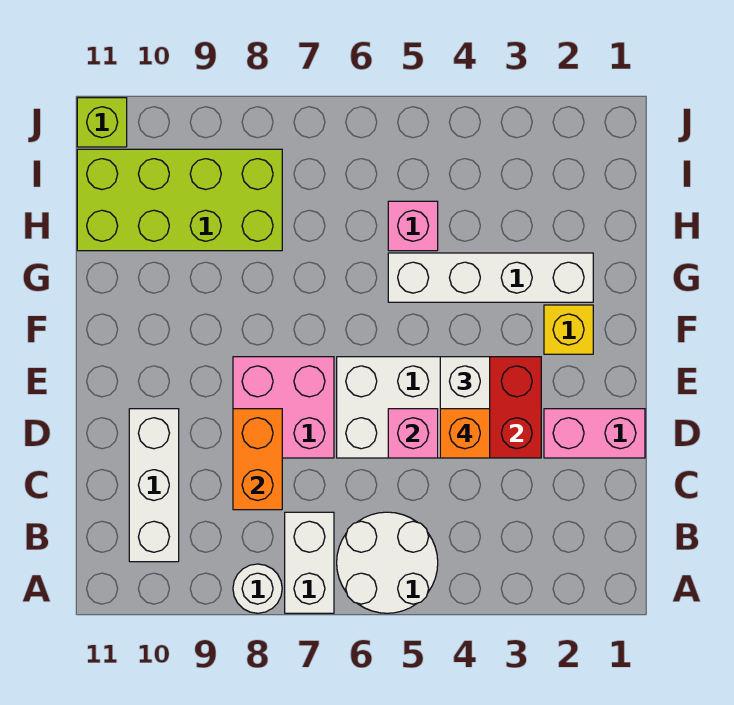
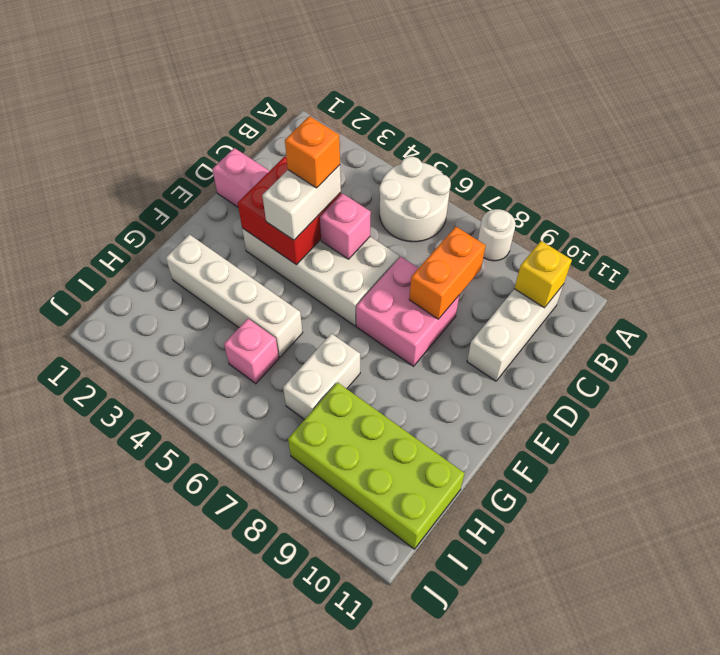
white 1x2 brick [285,512,334,613] -> white 1x2 brick moved to [283,334,360,420]
yellow 1x1 brick [544,305,593,354] -> yellow 1x1 brick moved to [514,241,572,308]
lime 1x1 brick [77,98,127,147] -> none

